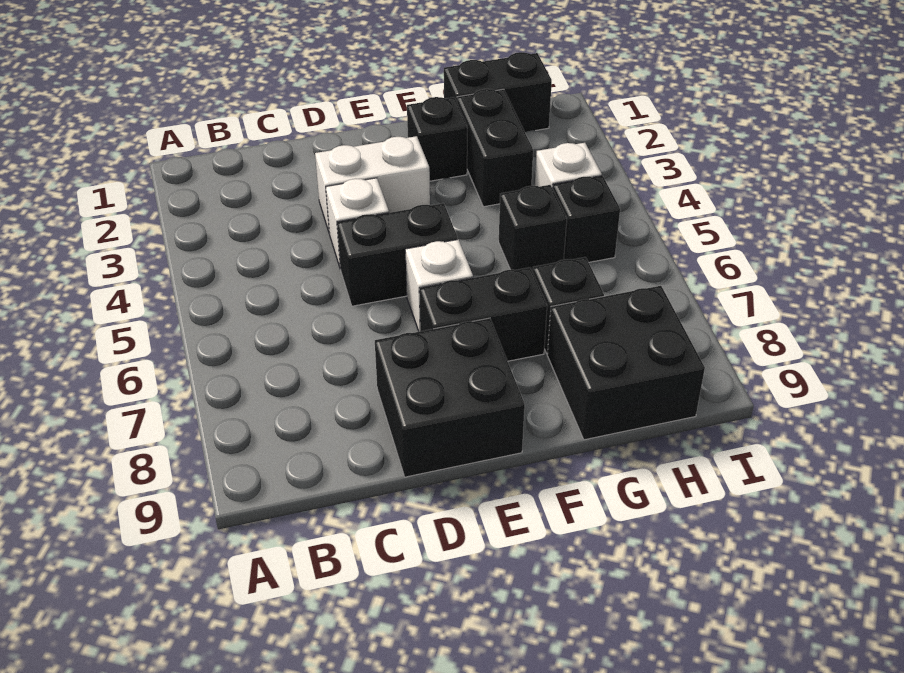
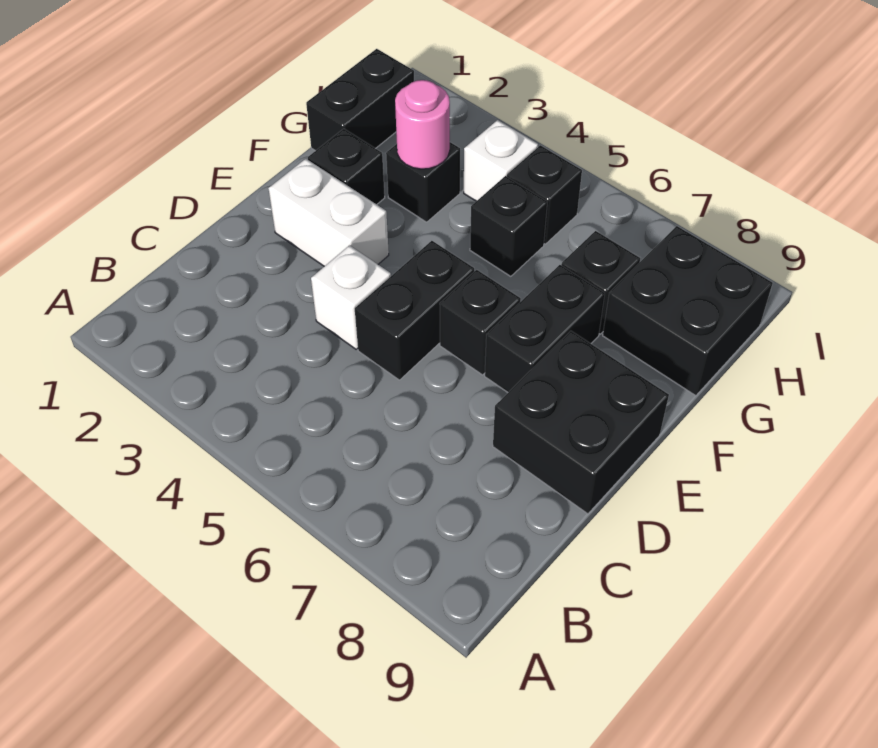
white 1x2 brick [315,136,430,231] -> white 1x2 brick turned to [268,159,389,266]
white 1x1 brick [405,240,473,332] -> black 1x1 brick [440,270,521,375]
black 1x2 brick [457,89,533,207] -> black 1x1 brick [386,142,460,222]
none -> pink 1x1 round brick [395,80,450,169]

